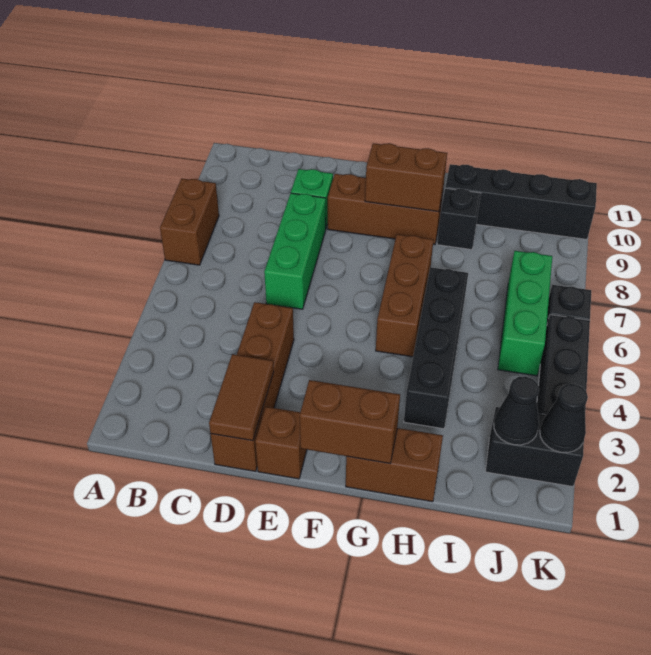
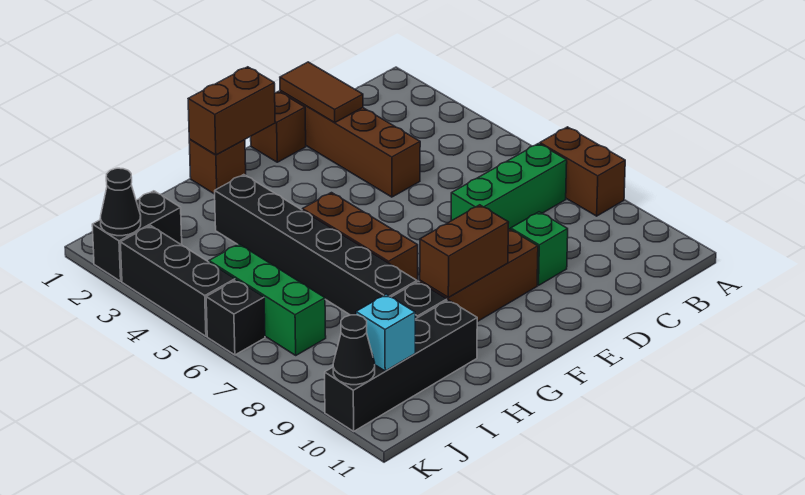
green 1x3 brick [264,193,326,309] -> green 1x3 brick turned to [451,144,567,229]
brown 1x2 brick [346,428,443,502] -> brown 1x1 brick [189,140,246,194]
black 1x4 brick [404,267,468,429] -> black 1x6 brick [215,175,417,315]
black 1x1 cone [494,376,539,445] -> black 1x1 cone moved to [333,315,375,385]
none -> cyan 1x1 brick [356,294,415,371]

